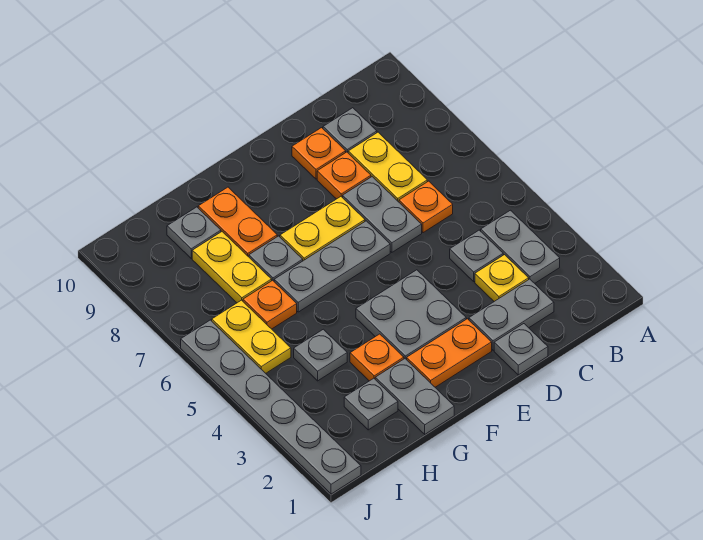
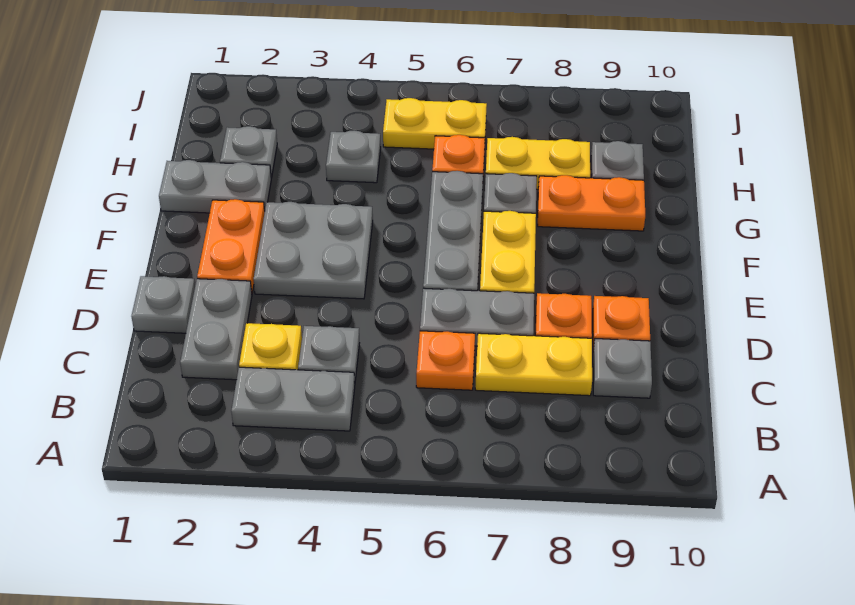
orange 1x1 plate [350,334,404,381] -> none
grey 1x6 plate [181,320,361,494] -> none

